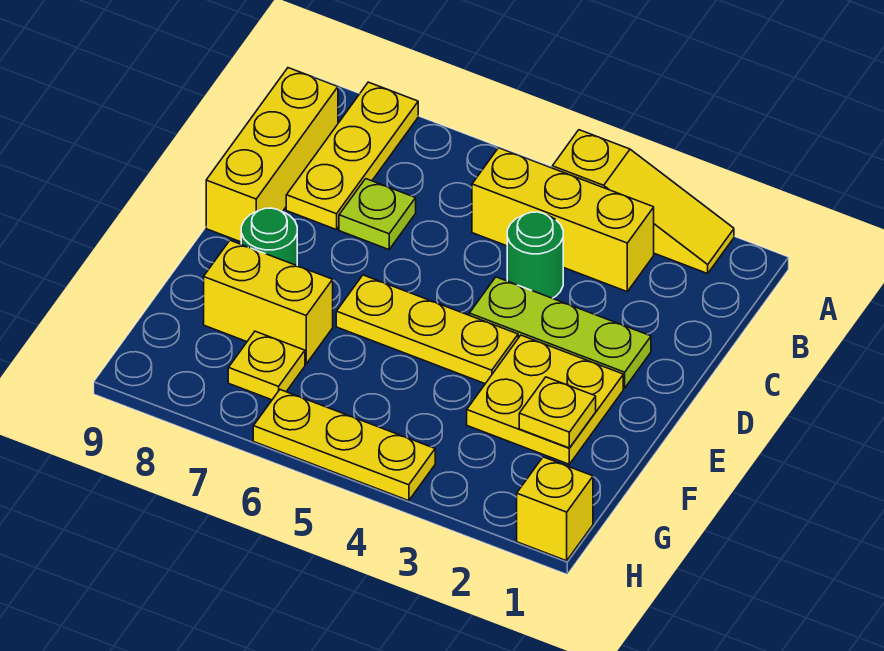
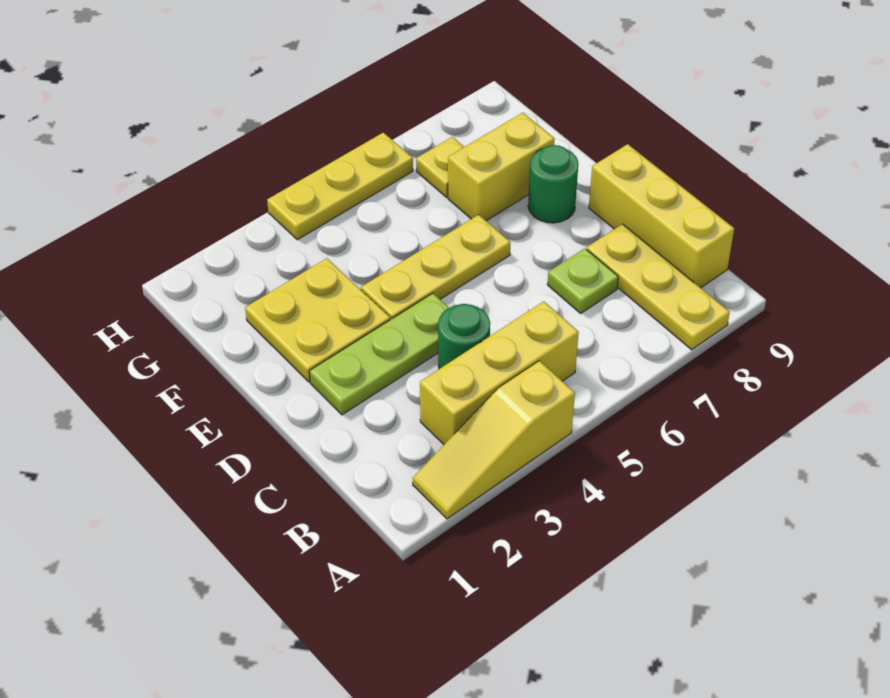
yellow 1x1 plate [519,377,596,448] -> none
yellow 1x1 brick [517,457,593,561] -> none

